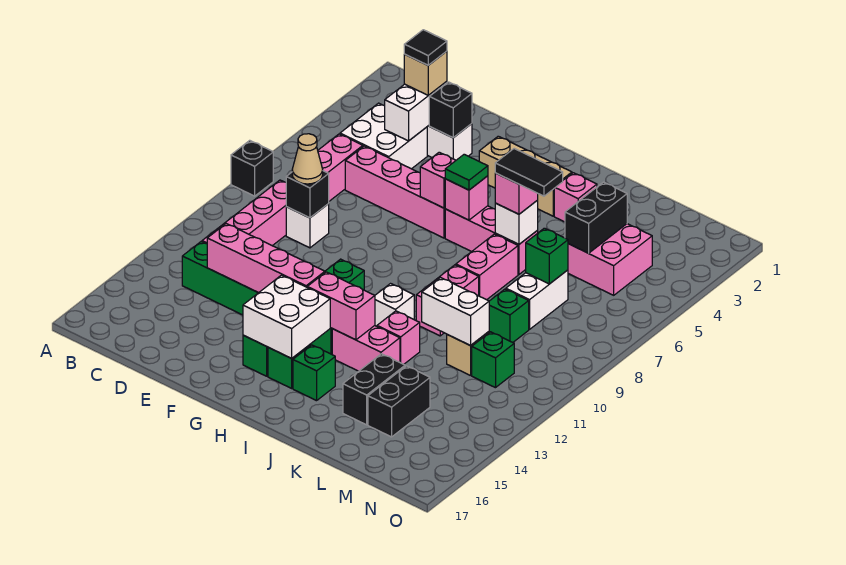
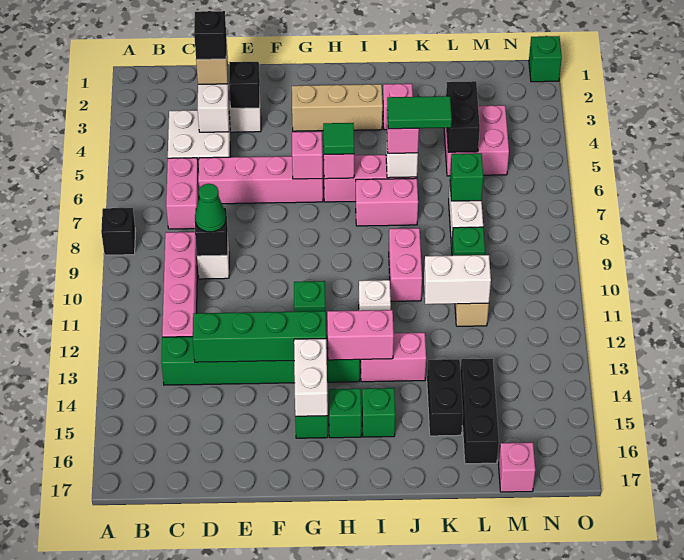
black 1x1 tile [404,30,447,65] -> black 1x1 brick [194,11,226,59]
tan 1x1 cone [292,134,323,184] -> green 1x1 cone [195,184,226,232]
pink 1x4 brick [207,224,325,293] -> green 1x4 brick [193,311,326,362]
white 2x2 brick [243,275,330,358] -> white 1x2 brick [294,339,328,416]
black 1x2 tile [495,149,563,196] -> green 1x2 tile [387,96,452,129]
pink 1x2 brick [456,234,518,300] -> pink 1x2 brick turned to [356,178,418,226]
pink 1x1 brick [377,311,420,364] -> pink 1x1 brick moved to [499,442,535,492]
black 1x2 brick [368,366,430,437] -> black 1x3 brick [460,359,499,464]
green 1x1 brick [472,332,514,388] -> green 1x1 brick moved to [529,36,562,82]

